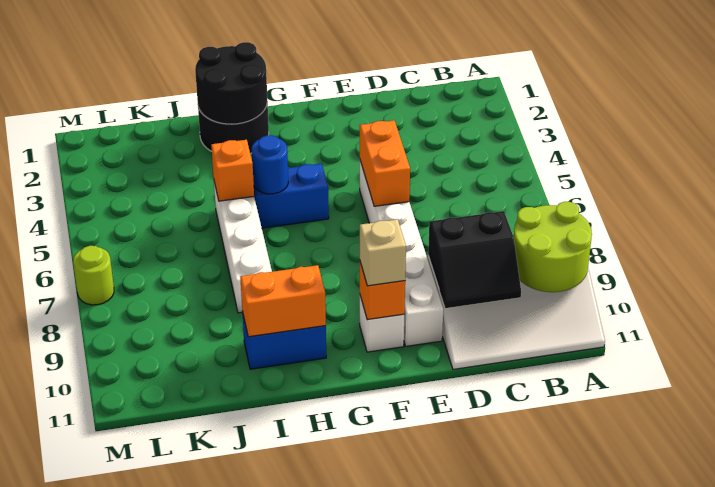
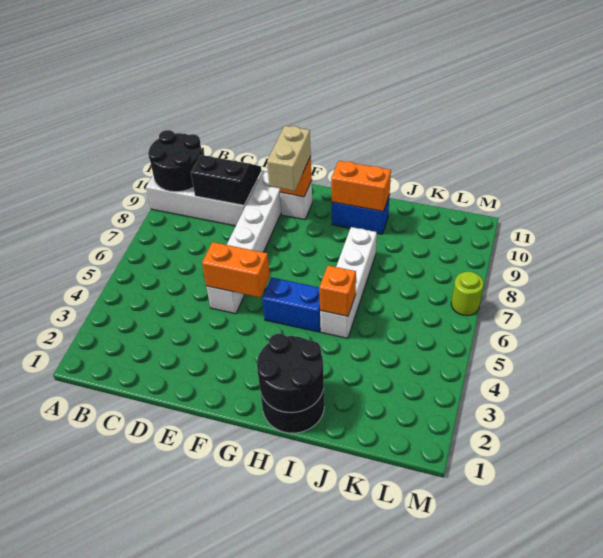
lime 2x2 round brick [514,202,592,292] -> black 2x2 round brick [148,130,202,192]
orange 1x2 brick [360,120,410,206] -> orange 1x2 brick turned to [202,242,270,298]
tan 1x1 brick [360,219,406,286] -> tan 1x2 brick [267,126,311,191]
blue 1x1 round brick [252,135,288,194] -> none

